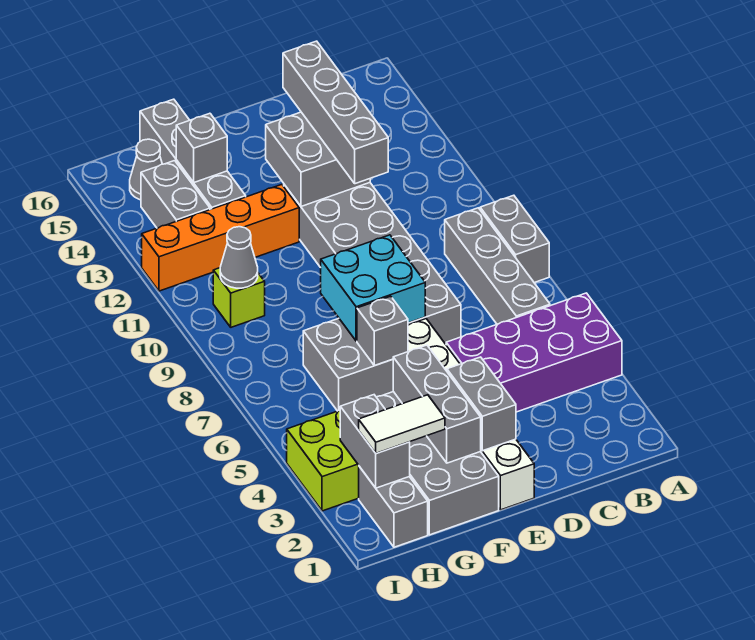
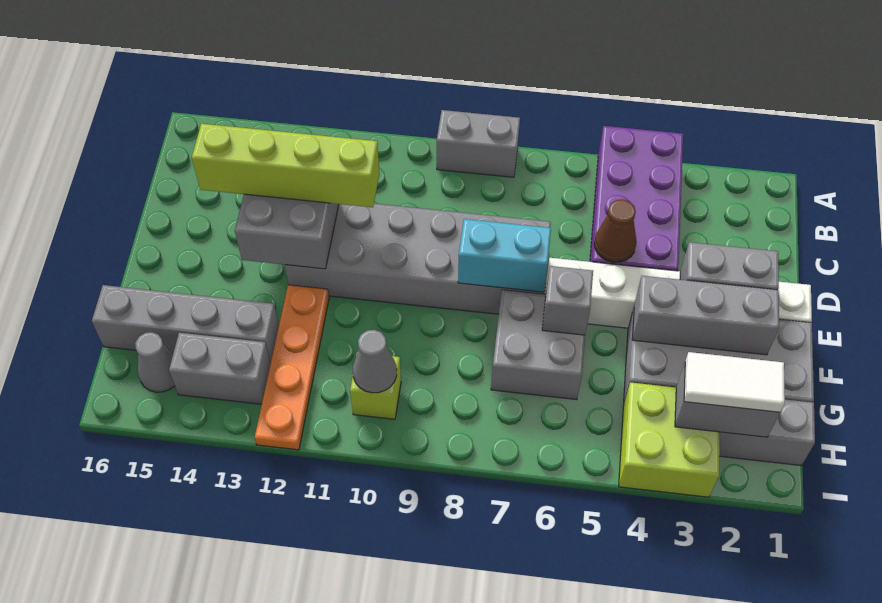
grey 1x4 brick [445,208,550,324] -> none
none -> brown 1x1 cone [594,199,637,262]
grey 1x4 brick [283,41,388,184] -> lime 1x4 brick [192,124,379,207]
cyan 2x2 brick [321,235,425,341] -> cyan 1x2 brick [458,219,551,292]
orange 1x4 brick [142,185,299,291] -> orange 1x4 plate [255,285,329,450]
white 1x2 tile [359,395,445,453] -> white 1x2 tile turned to [684,352,785,412]
grey 1x1 brick [176,113,227,182] -> none

